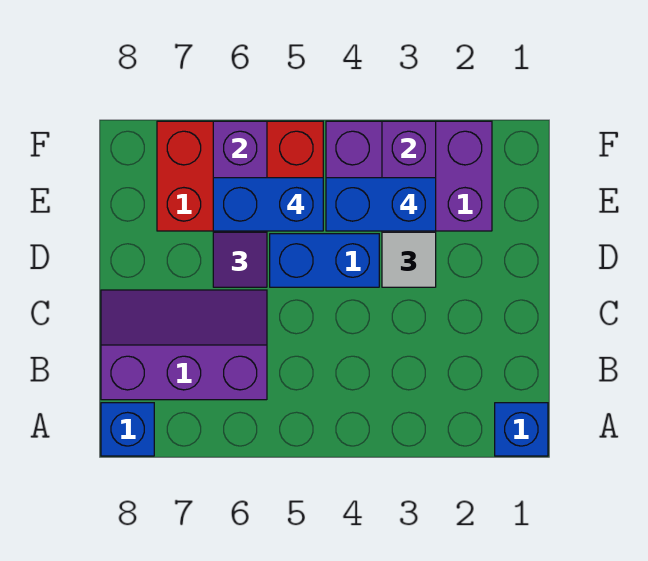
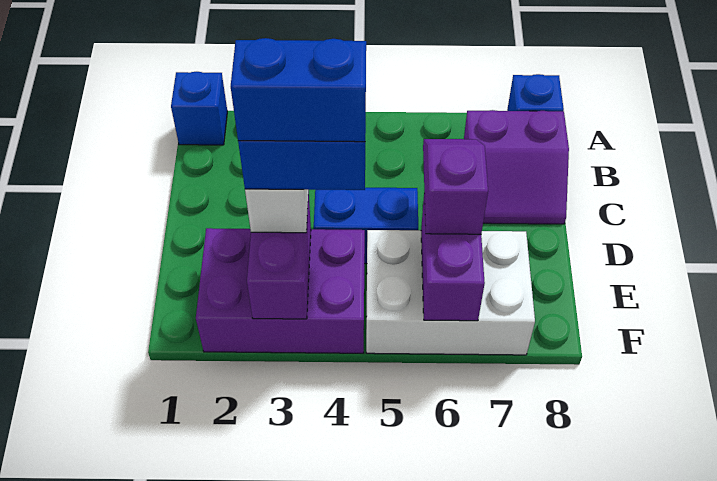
purple 2x3 slope [101,290,267,400] -> purple 2x2 slope [464,110,569,224]
red 2x3 brick [157,121,323,231] -> white 2x3 brick [366,230,535,355]
blue 1x2 brick [213,178,323,231] -> blue 1x2 brick moved to [231,38,366,142]

